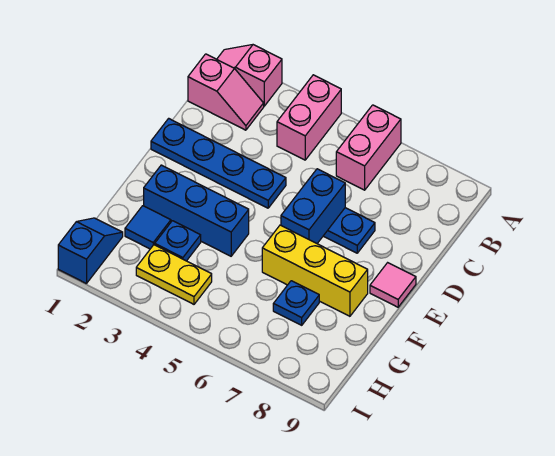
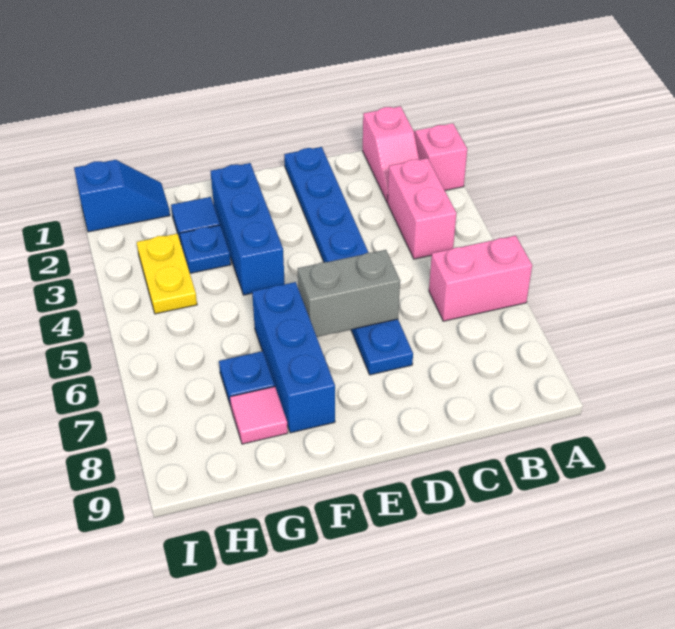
pink 1x2 brick [277,75,341,160] -> pink 1x2 brick turned to [387,158,456,259]
blue 1x2 brick [281,169,345,243] -> grey 1x2 brick [298,250,400,337]
pink 1x1 tile [370,263,416,307] -> pink 1x1 tile moved to [230,387,288,444]
yellow 1x3 brick [262,225,368,316] -> blue 1x3 brick [252,282,335,433]

